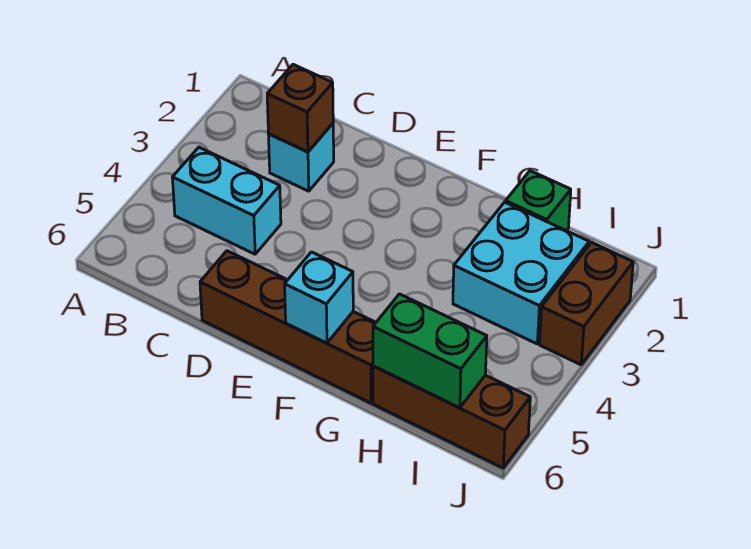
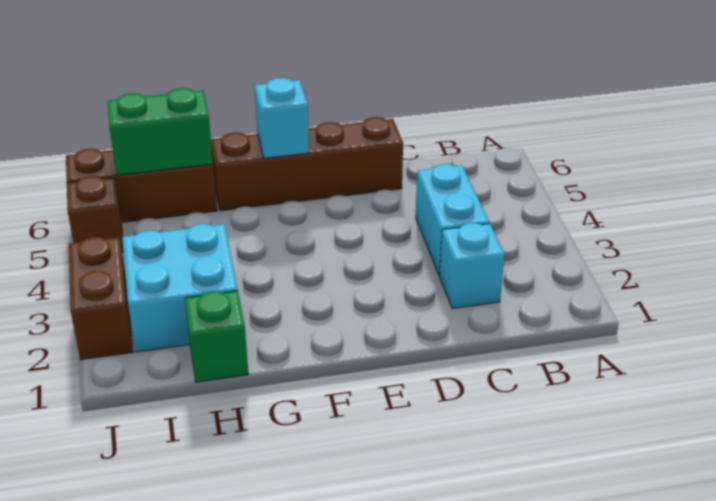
cyan 1x2 brick [172,147,281,254] -> cyan 1x2 brick turned to [416,164,489,276]
brown 1x1 brick [267,65,333,152] -> brown 1x1 brick moved to [67,176,123,252]

